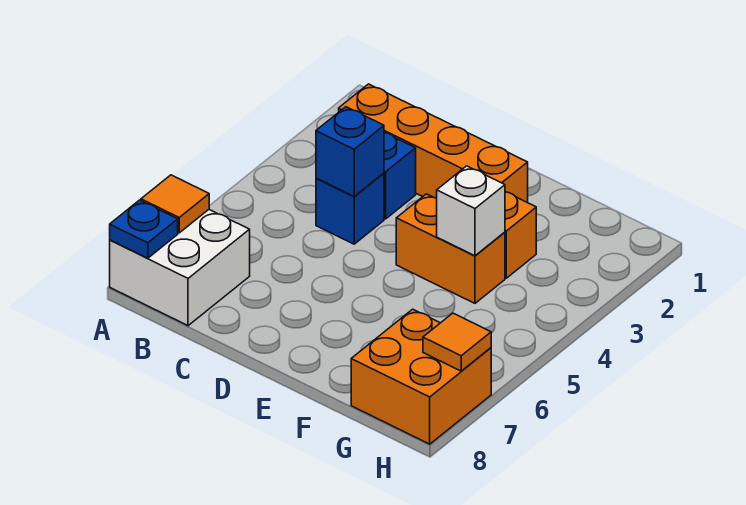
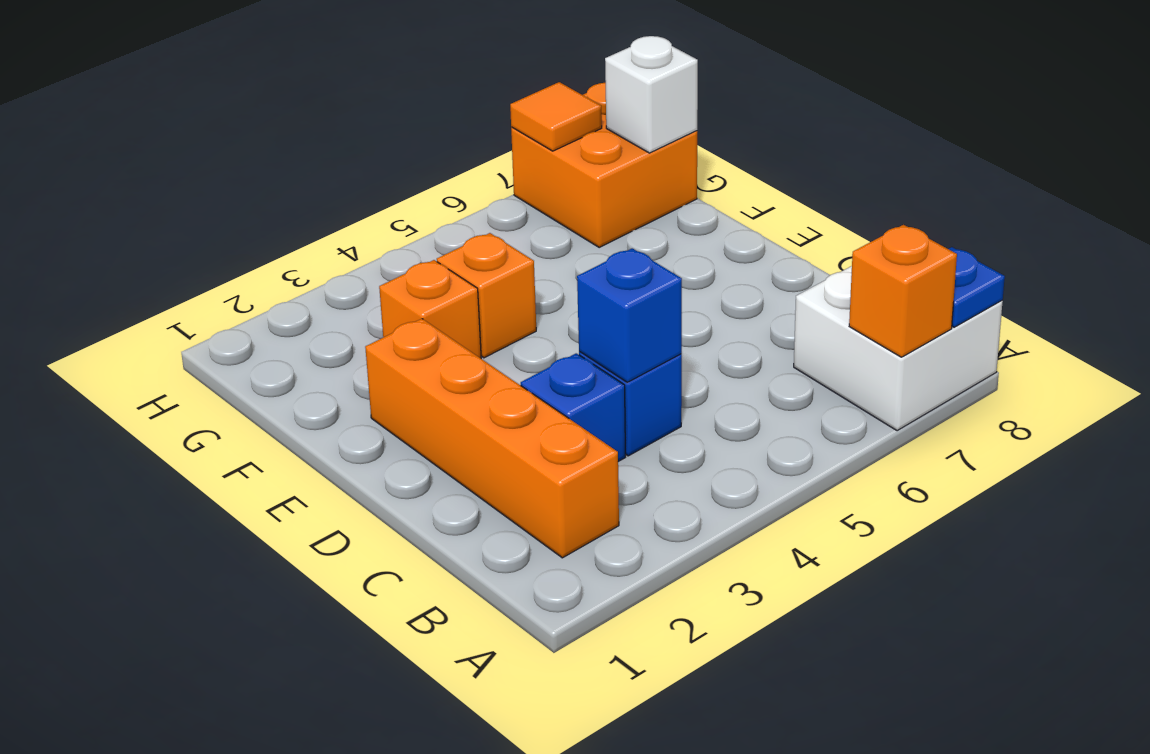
orange 1x1 tile [141,175,209,233] -> orange 1x1 brick [849,225,957,357]
orange 1x2 brick [396,194,505,303] -> orange 1x1 brick [437,233,536,358]
white 1x1 brick [437,166,505,256] -> white 1x1 brick moved to [605,36,698,153]

